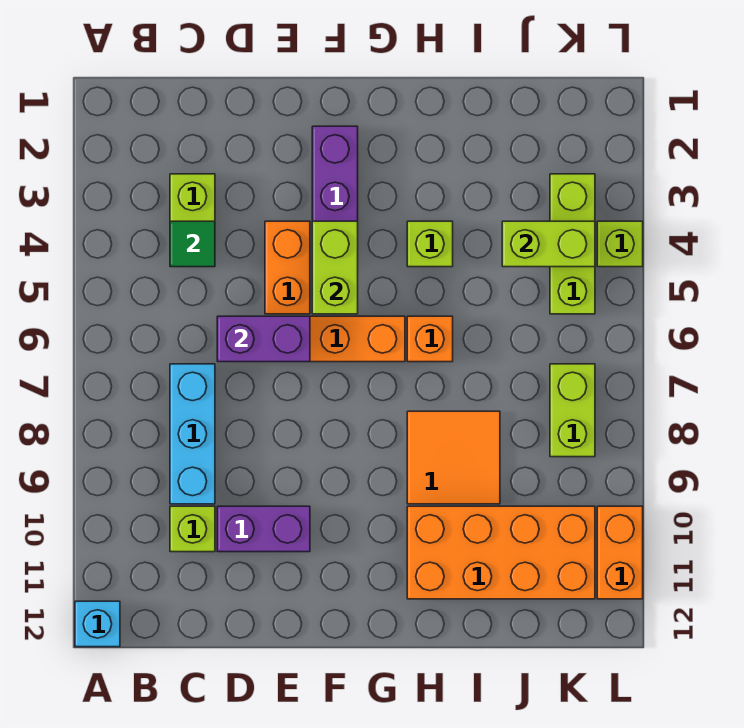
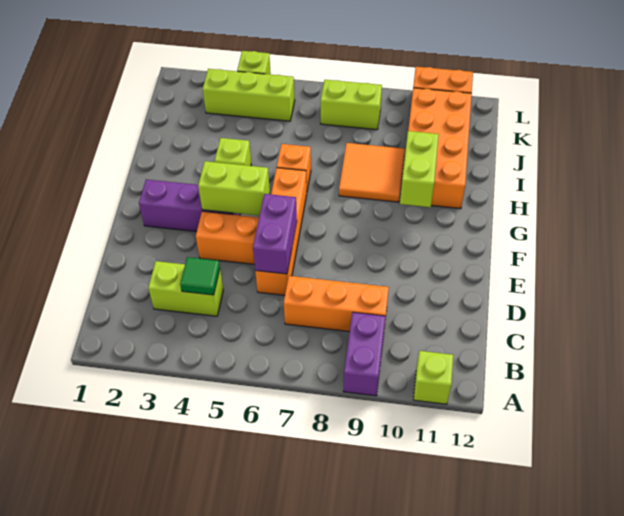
cyan 1x1 brick [75,601,120,647] -> none
cyan 1x3 brick [170,364,215,504] -> orange 1x3 brick [284,276,389,332]
lime 1x1 brick [170,506,215,552] -> lime 1x1 brick moved to [414,351,453,404]
purple 1x2 brick [217,506,310,552] -> purple 1x2 brick moved to [343,312,385,396]
lime 1x2 brick [502,221,595,267] -> lime 1x2 brick moved to [400,131,439,207]

